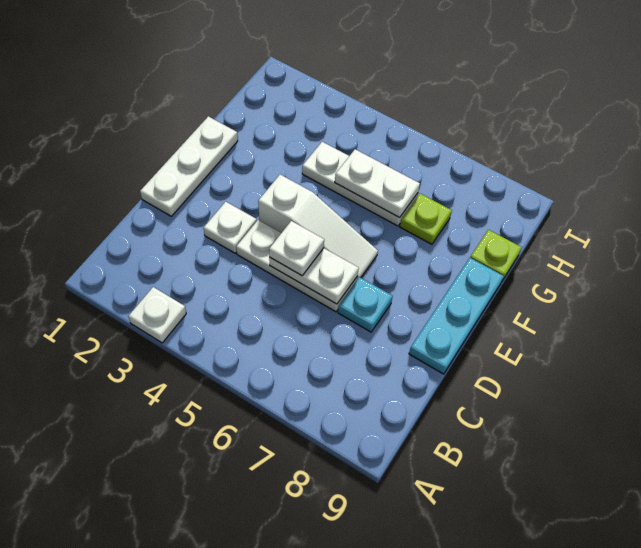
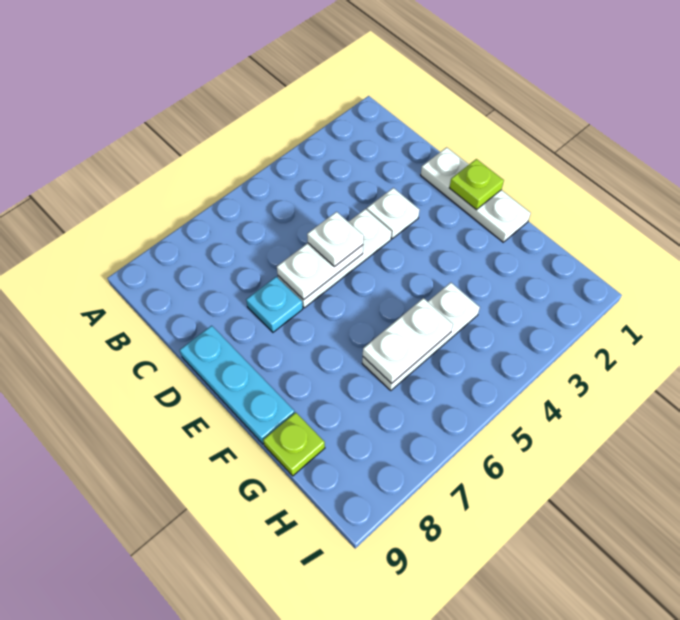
white 1x1 plate [128,287,186,343] -> none
white 1x3 slope [258,175,378,279] -> none
lime 1x1 plate [400,194,452,244] -> lime 1x1 plate moved to [449,159,504,210]

